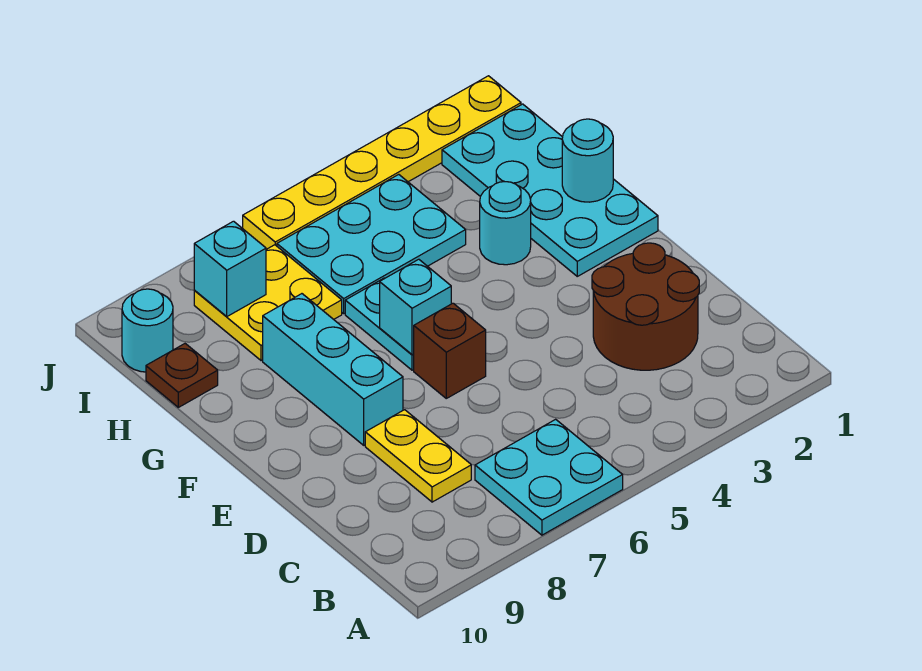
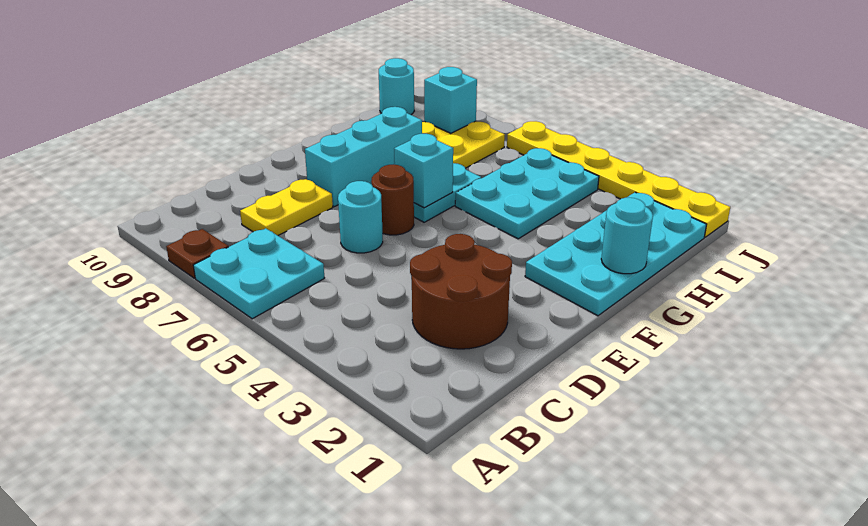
brown 1x1 brick [414,303,486,398] -> brown 1x1 round brick [371,164,414,235]
cyan 1x1 round brick [480,182,531,265] -> cyan 1x1 round brick moved to [338,181,383,253]
cyan 2x3 plate [277,174,466,313] -> cyan 2x3 plate turned to [455,148,599,239]
brown 1x1 plate [146,344,218,407] -> brown 1x1 plate moved to [166,229,228,278]

